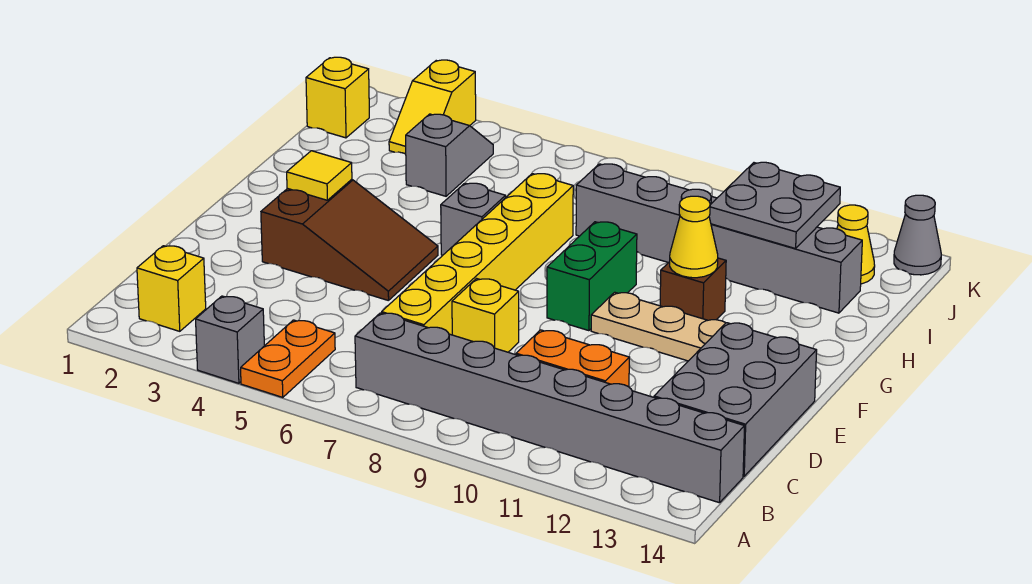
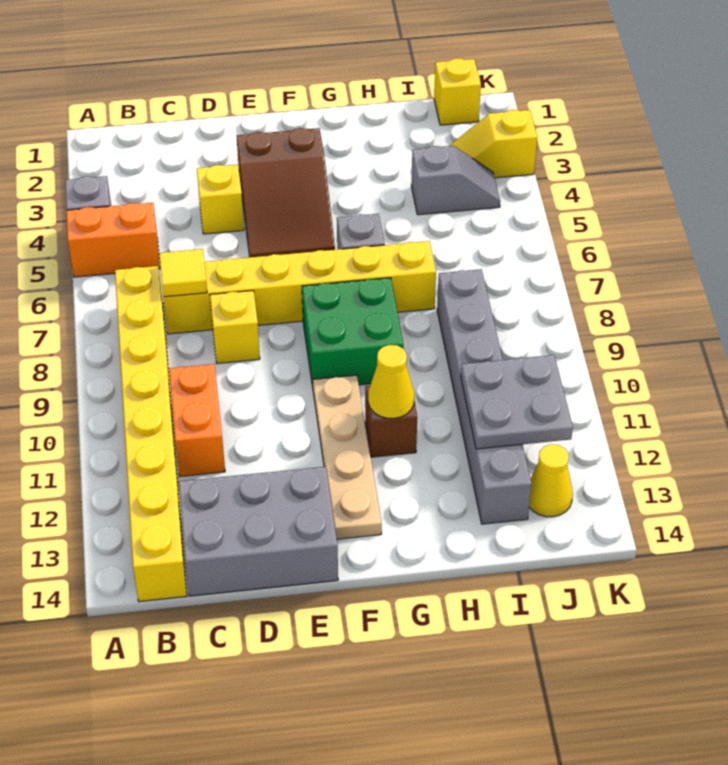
orange 1x2 plate [241,320,335,397] -> orange 1x2 brick [66,203,160,277]
yellow 1x1 brick [137,246,206,331] -> yellow 1x1 brick moved to [197,165,244,234]
grey 1x8 brick [355,313,745,503] -> yellow 1x8 brick [115,266,187,602]
yellow 1x1 tile [287,151,352,200] -> yellow 1x1 tile moved to [159,249,207,297]
green 1x2 brick [547,222,637,331] -> green 2x2 brick [302,278,404,386]
grey 1x1 cone [894,195,941,275] -> none

